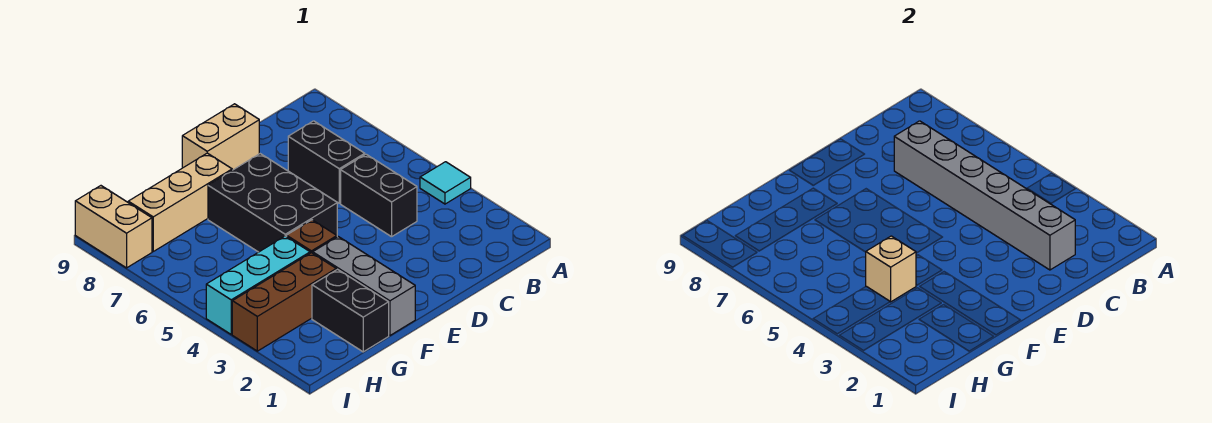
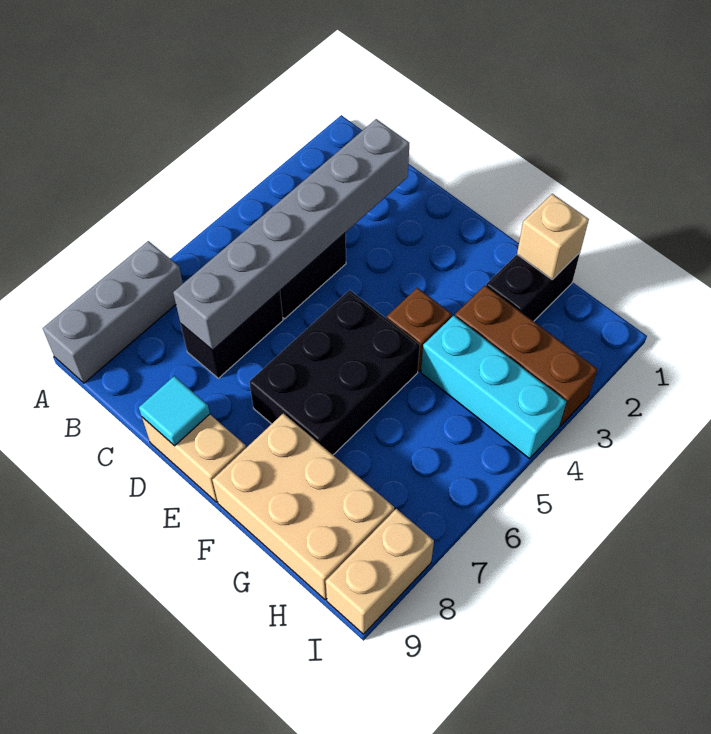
cyan 1x1 tile [420,162,471,204] -> cyan 1x1 tile moved to [139,376,210,446]
grey 1x3 brick [313,237,415,335] -> grey 1x3 brick moved to [43,241,183,383]
tan 1x3 brick [128,153,232,251] -> tan 2x3 brick [212,413,394,600]
tan 1x1 brick [866,236,916,302] -> tan 1x1 brick moved to [517,194,589,280]

